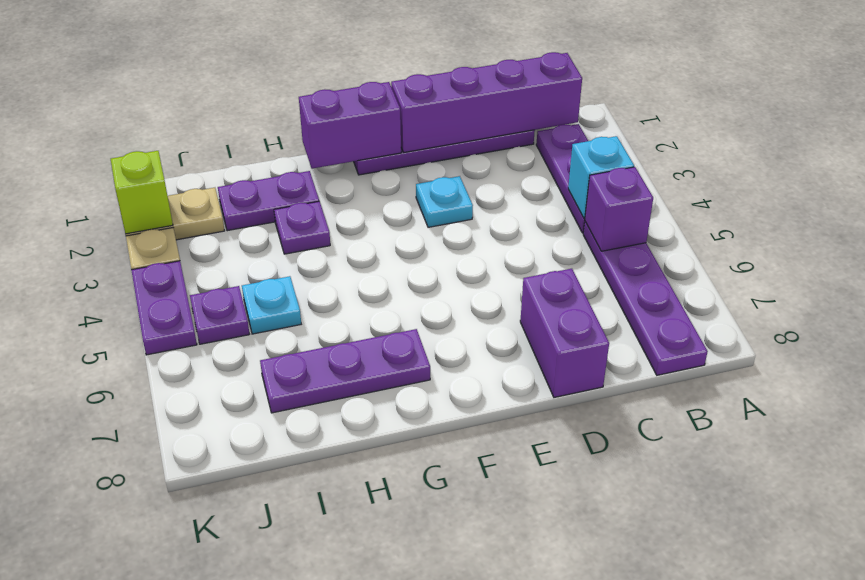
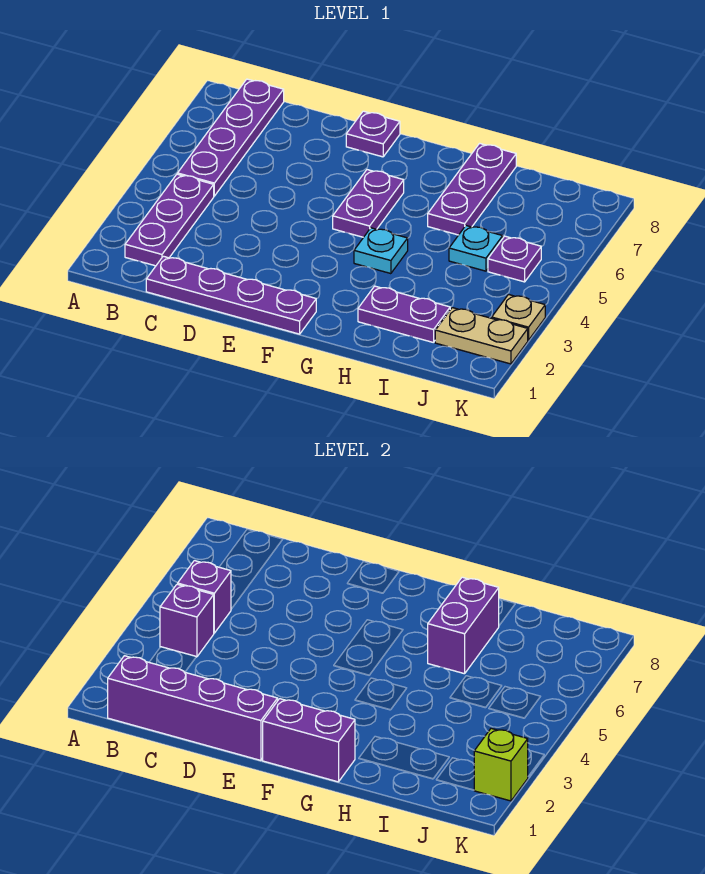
cyan 1x1 brick [568,136,634,219] -> purple 1x1 brick [160,584,214,657]
purple 1x2 brick [520,269,609,397] -> purple 1x2 brick moved to [428,577,499,674]
cyan 1x1 plate [416,176,473,227] -> cyan 1x1 plate moved to [354,228,408,274]
purple 1x3 plate [260,329,430,413] -> purple 1x3 plate turned to [428,143,516,235]
purple 1x1 plate [274,201,330,254] -> purple 1x1 plate moved to [346,111,400,157]
purple 1x2 plate [131,261,197,355] -> purple 1x2 plate moved to [333,170,404,237]

